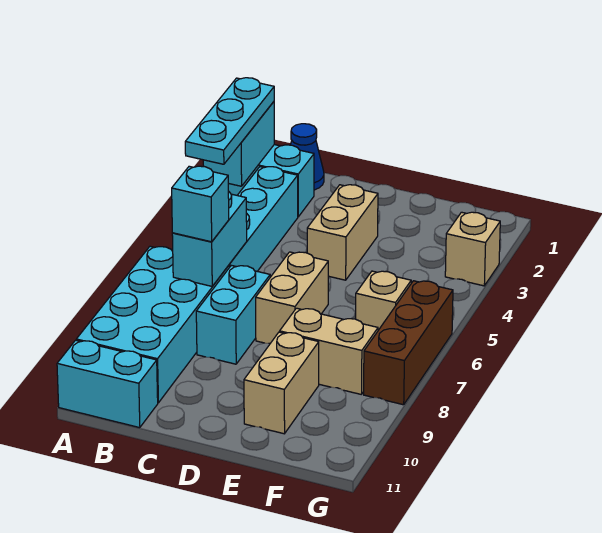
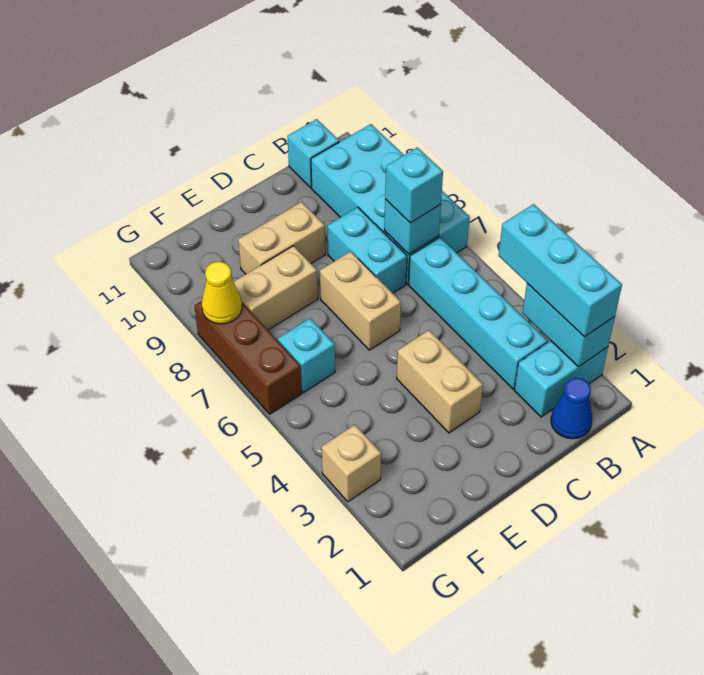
cyan 1x3 plate [185,78,274,164] -> cyan 1x3 brick [499,204,622,337]
cyan 1x2 brick [57,340,158,428] -> cyan 1x1 brick [287,119,339,188]
cyan 1x2 brick [172,191,247,286] -> cyan 1x1 brick [384,199,441,254]
tan 1x2 brick [244,332,319,434] -> tan 1x2 brick turned to [238,202,325,274]
tan 1x1 brick [356,271,411,330] -> cyan 1x1 brick [278,318,335,392]
none -> yellow 1x1 cone [201,262,242,324]

